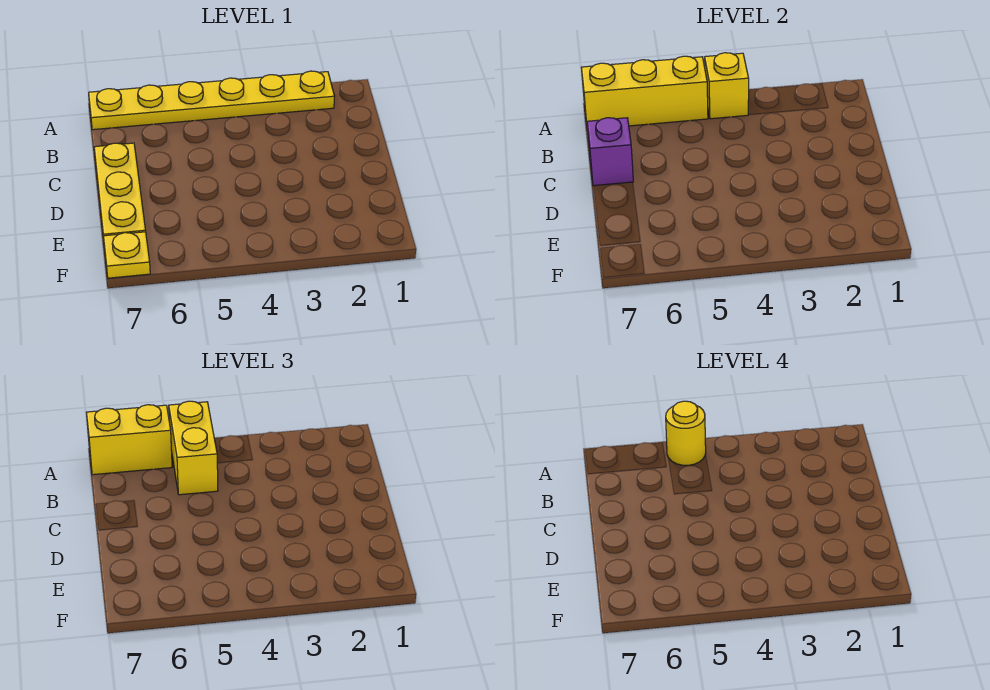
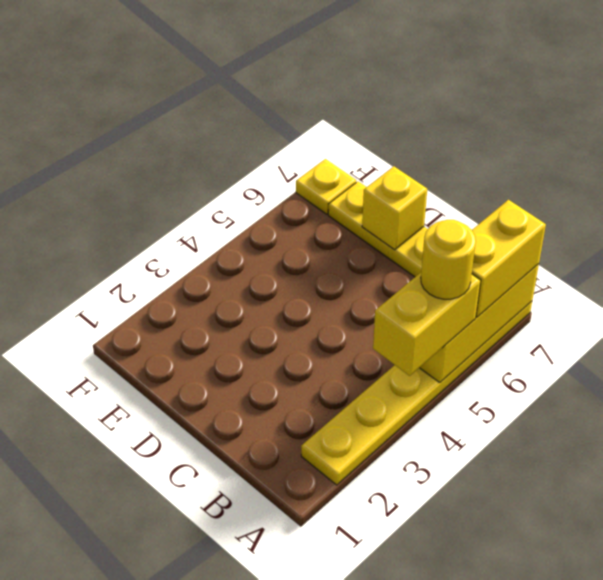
yellow 1x1 brick [705,53,749,119] -> yellow 1x1 brick moved to [362,166,427,250]
yellow 1x2 brick [169,401,218,495] -> yellow 1x2 brick turned to [373,273,481,376]
purple 1x1 brick [587,118,633,186] -> none

